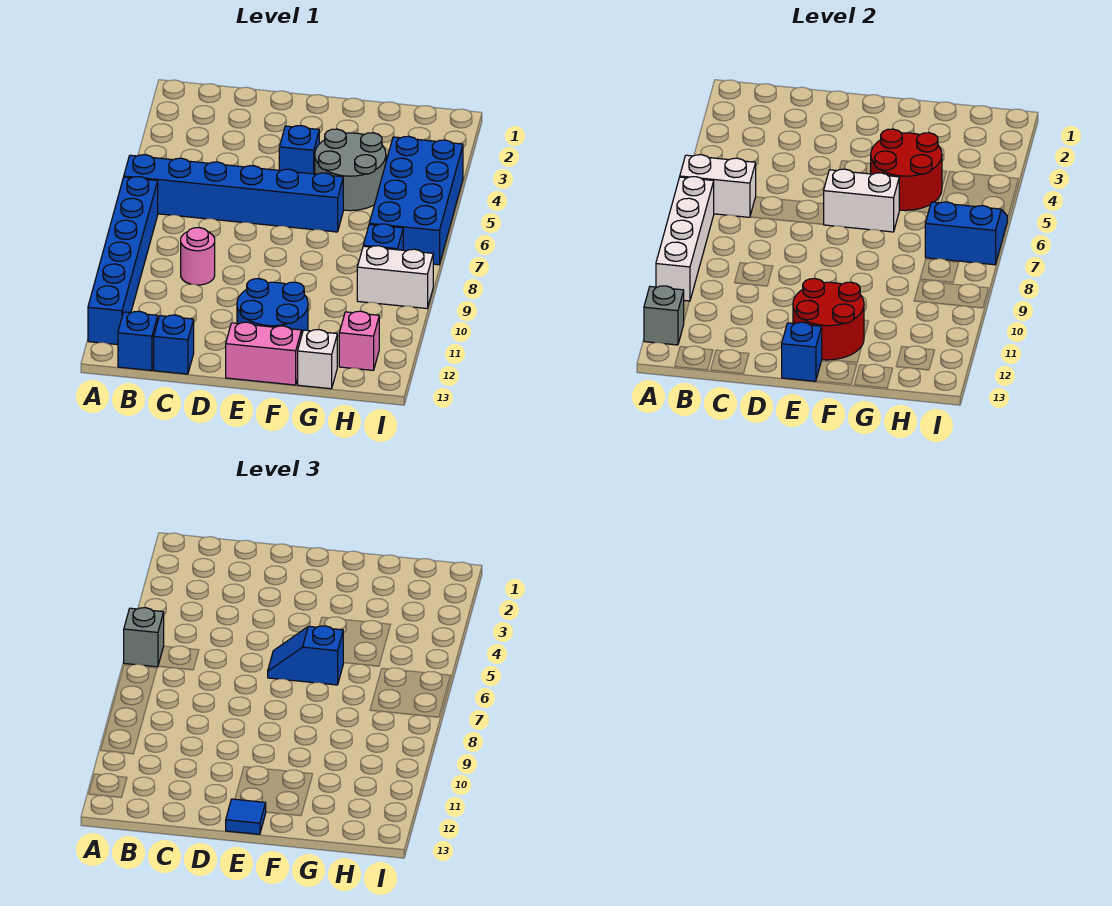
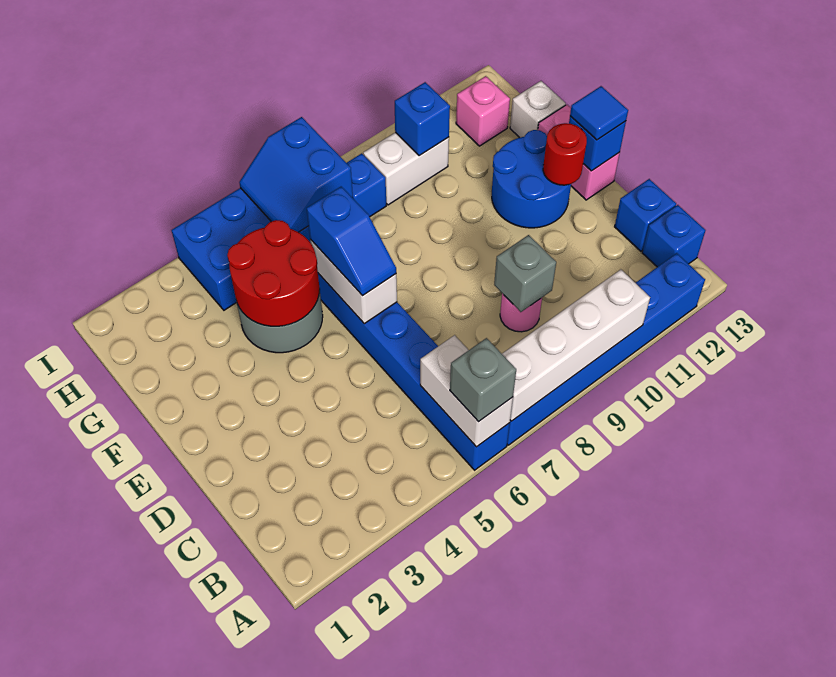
grey 1x1 brick [644,286,684,345] -> grey 1x1 brick moved to [494,235,556,312]
blue 1x1 brick [279,126,319,174] -> blue 1x1 brick moved to [395,82,450,156]
red 2x2 round brick [793,279,864,360] -> red 1x1 round brick [543,123,587,185]
white 1x2 brick [357,246,433,308] -> white 1x2 brick turned to [363,132,449,205]

